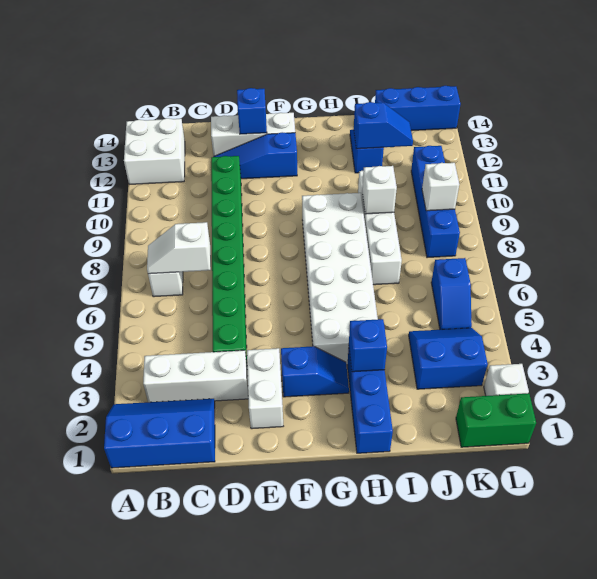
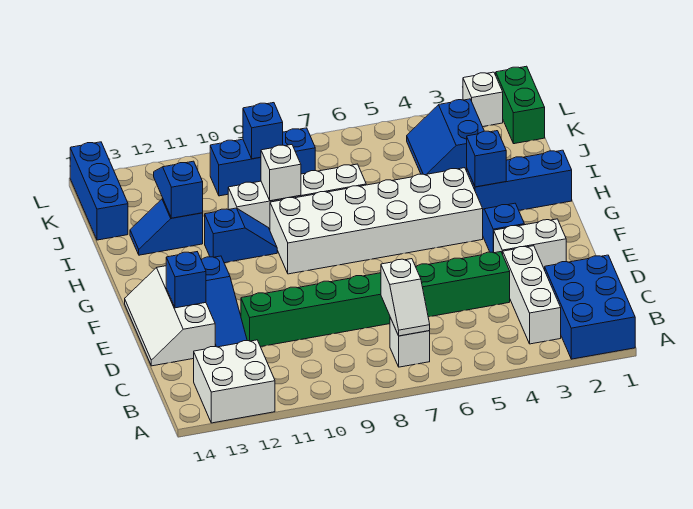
blue 2x3 slope [104,399,215,468] -> blue 2x3 brick [545,255,635,359]
blue 1x2 slope [431,258,472,330] -> blue 1x2 slope moved to [205,208,277,263]
blue 1x4 brick [411,146,460,258] -> blue 1x3 brick [210,128,315,196]
white 1x1 brick [422,163,459,211] -> blue 1x1 brick [243,103,283,159]

